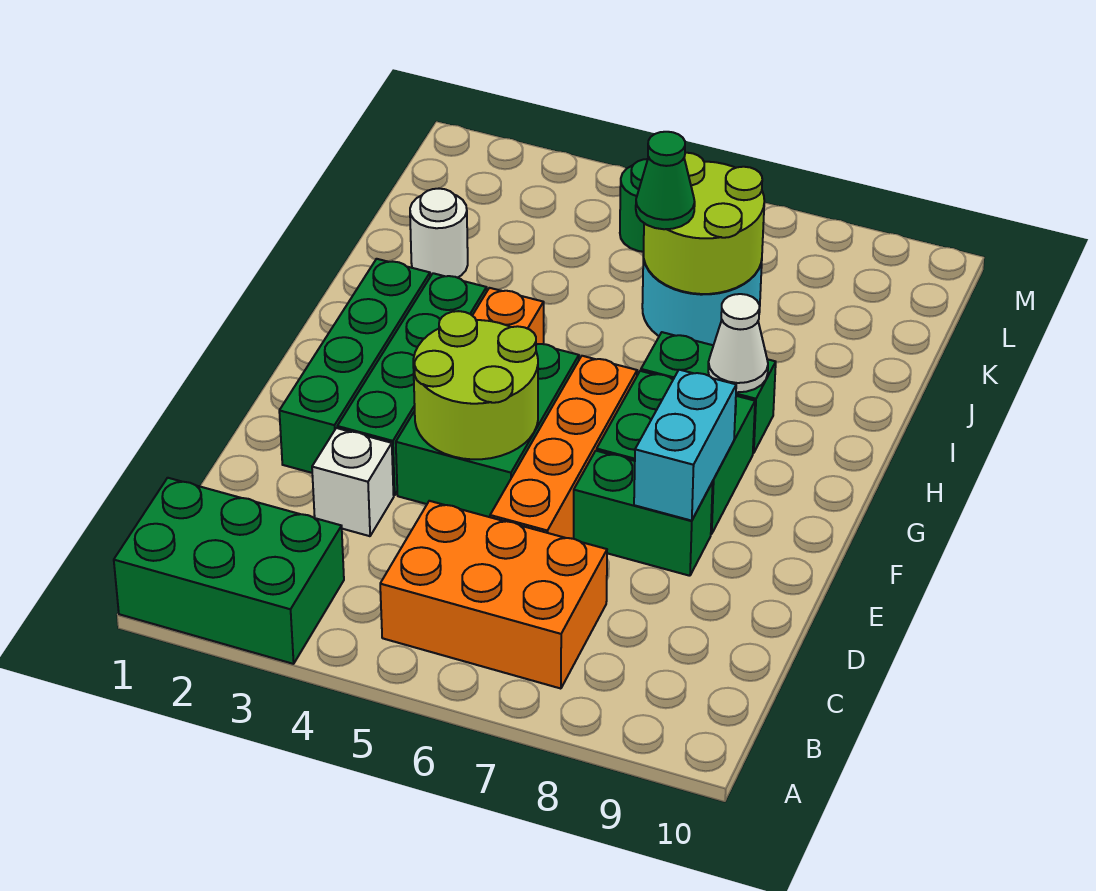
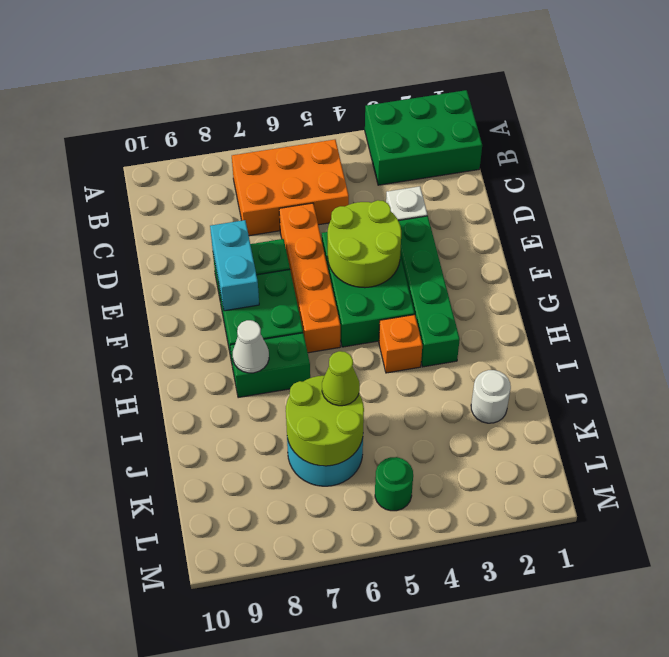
green 1x4 brick [279,259,430,473] -> none
green 1x1 cone [636,132,695,229] -> lime 1x1 cone [322,351,360,406]

